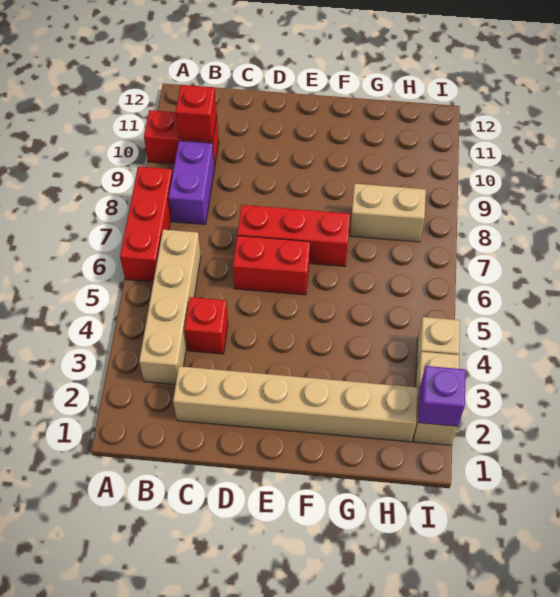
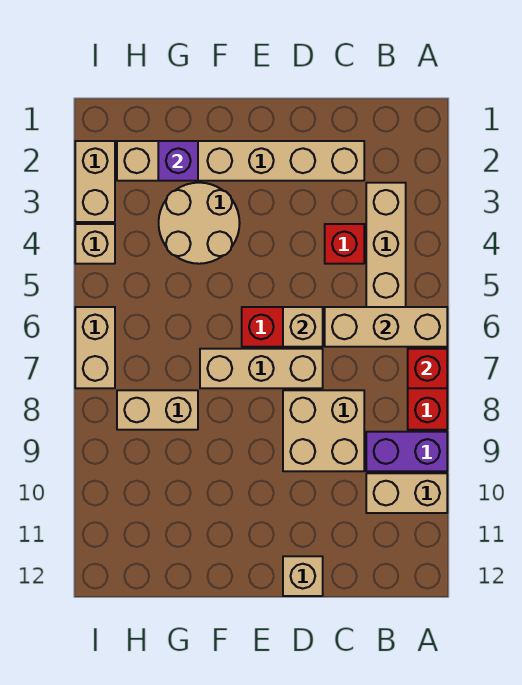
none -> tan 1x3 brick [325,307,447,347]
red 1x2 brick [144,110,219,167] -> tan 1x2 brick [366,473,447,513]
purple 1x2 brick [169,141,215,225] -> purple 1x2 brick turned to [366,432,447,471]
red 1x1 brick [176,85,217,142] -> red 1x1 brick moved to [408,349,447,388]
none -> tan 2x2 brick [283,390,364,471]
none -> tan 1x1 brick [283,307,323,347]
red 1x3 brick [237,205,350,266] -> tan 1x3 brick [200,349,323,388]
none -> tan 1x1 brick [283,556,323,596]
none -> tan 2x2 round brick [159,183,240,264]
purple 1x1 brick [418,366,466,427] -> purple 1x1 brick moved to [158,141,198,181]
none -> tan 1x2 brick [75,307,115,388]

